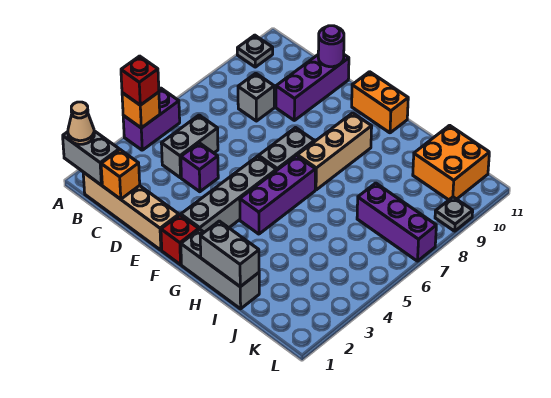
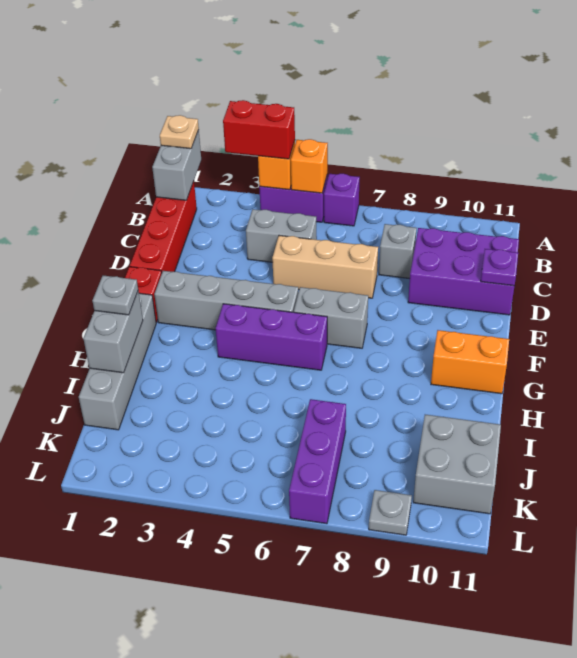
tan 1x1 cone [68,102,94,144] -> tan 1x1 plate [160,115,199,149]
red 1x1 brick [121,56,159,105] -> red 1x2 brick [223,100,295,159]
grey 1x1 plate [237,35,273,67] -> grey 1x1 plate moved to [92,275,138,315]
tan 1x4 brick [83,172,179,250] -> red 1x4 brick [130,181,197,273]
orange 1x1 brick [101,150,140,199] -> orange 1x1 brick moved to [291,139,328,193]
purple 1x1 brick [181,143,218,192] -> purple 1x1 brick moved to [324,174,360,226]
purple 1x3 brick [276,55,349,120] -> purple 2x3 brick [408,228,519,315]
purple 1x1 round brick [318,26,344,67] -> purple 1x1 plate [481,249,518,286]
orange 1x2 brick [352,72,408,133] -> orange 1x2 brick turned to [431,330,509,394]
grey 1x3 brick [181,229,259,309] -> grey 1x4 brick [79,293,156,430]
tan 1x3 brick [297,113,372,190] -> tan 1x3 brick moved to [272,236,378,298]
orange 2x2 brick [413,125,489,200] -> grey 2x2 brick [413,415,501,514]

